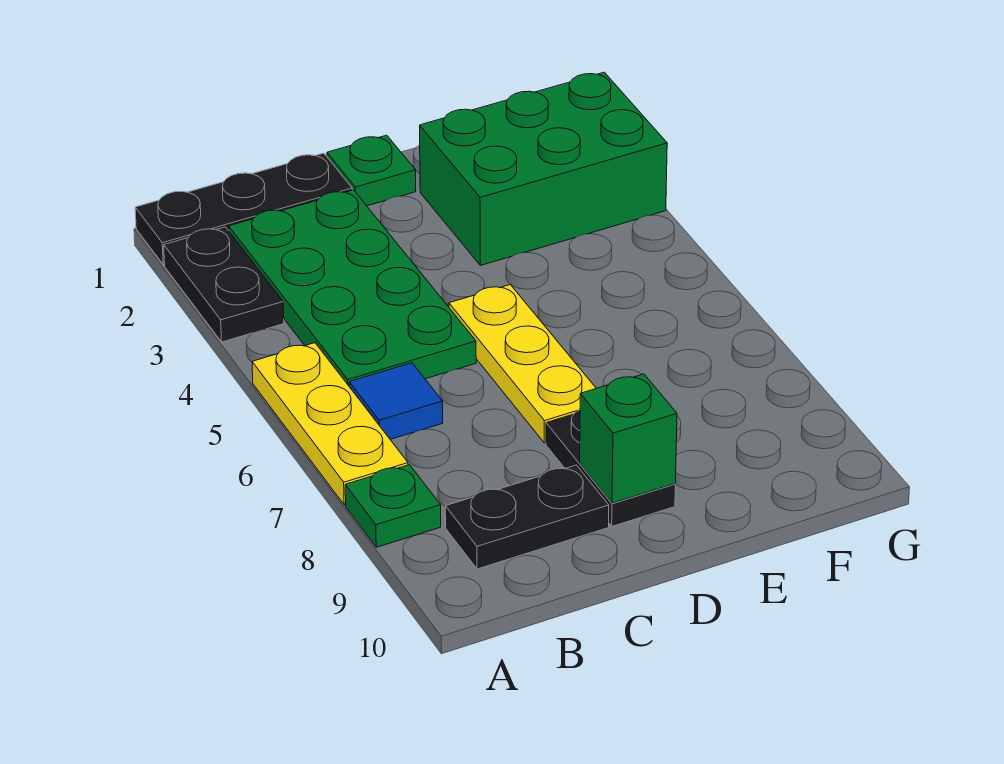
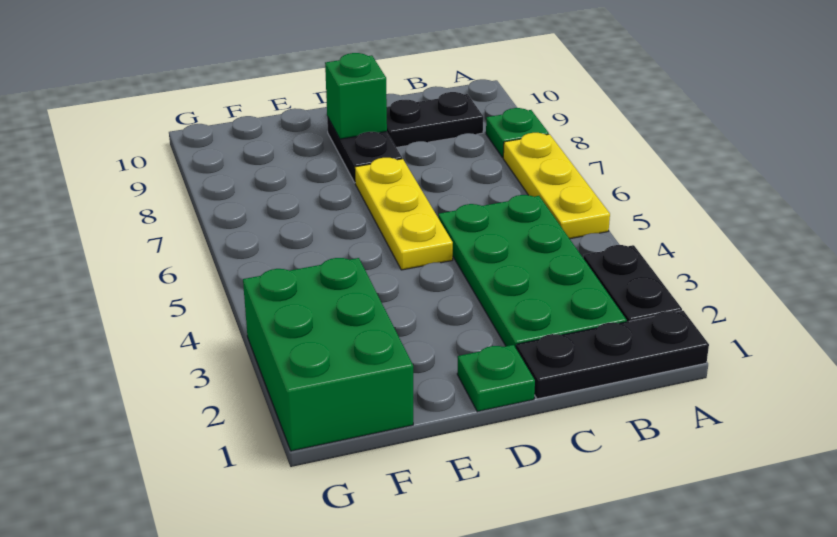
blue 1x1 tile [349,363,443,439] -> none
green 2x3 brick [420,72,667,265] -> green 2x3 brick turned to [243,258,413,451]

